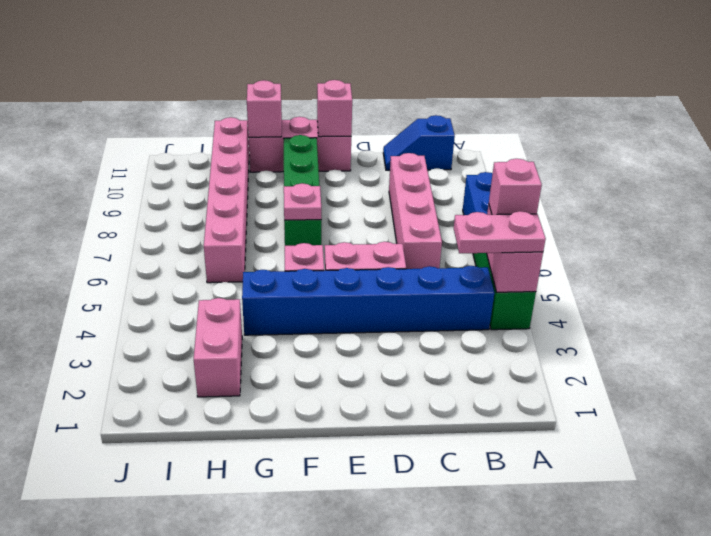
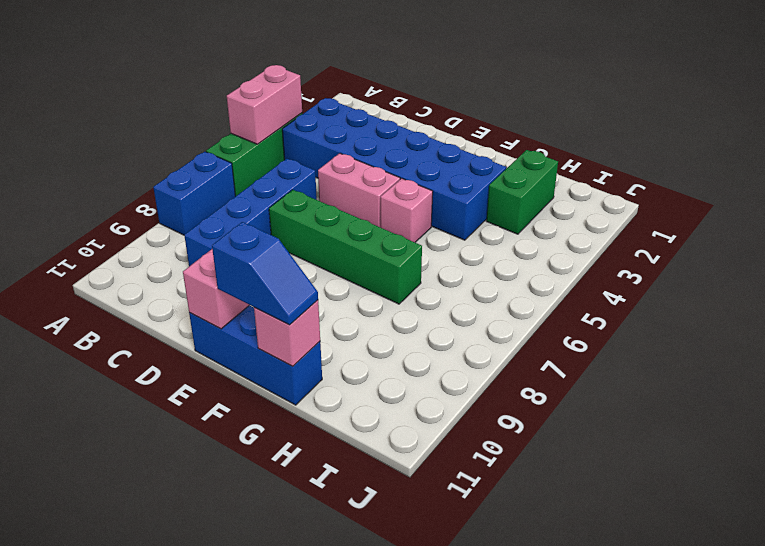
pink 1x2 plate [454,211,546,253] -> none
pink 1x1 brick [489,159,542,215] -> none
blue 1x6 brick [242,266,494,335] -> blue 2x6 brick [282,98,506,240]
blue 1x2 slope [383,115,455,170] -> blue 1x2 slope moved to [212,222,318,325]
pink 1x4 brick [389,153,442,269] -> blue 1x4 brick [184,159,317,266]
pink 1x3 brick [249,117,351,172] -> blue 1x3 brick [189,305,322,405]
green 1x4 brick [284,135,321,246] -> green 1x4 brick turned to [269,190,422,304]
pink 1x1 plate [284,183,321,220] -> none
pink 1x2 brick [194,298,242,397] -> green 1x2 brick [486,150,558,234]
pink 1x6 brick [204,117,249,283] -> none

